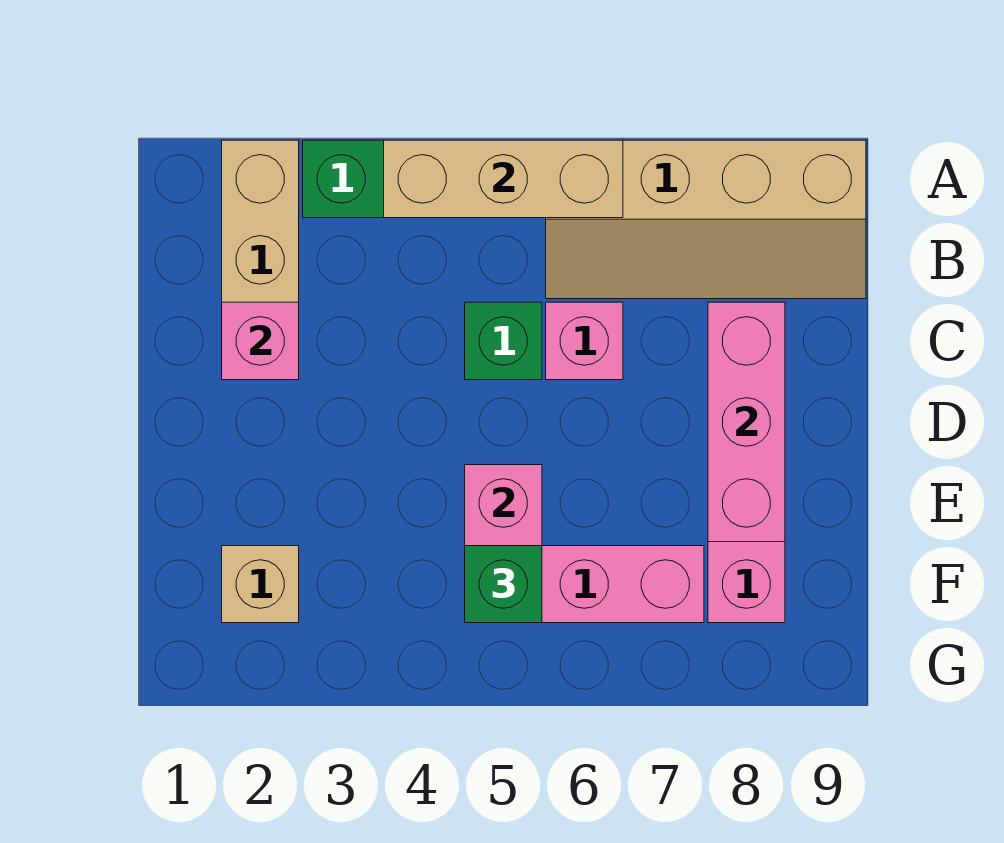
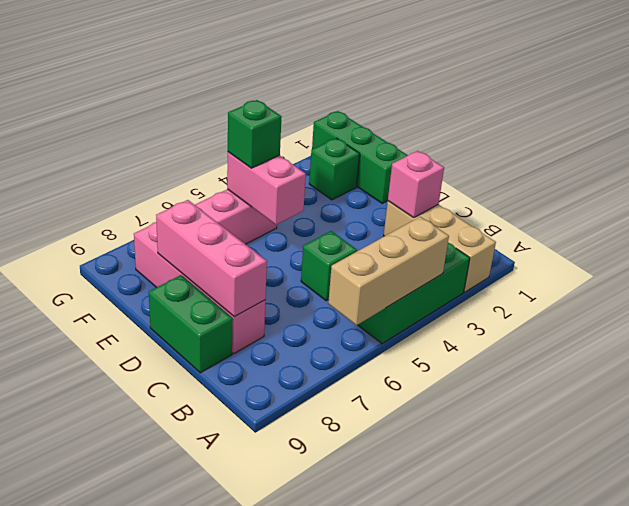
tan 2x4 slope [546,140,866,299] -> none
pink 1x1 brick [546,302,623,380] -> none
none -> green 1x2 brick [149,275,233,373]
none -> green 1x3 brick [312,111,408,203]
tan 1x1 brick [222,546,299,623] -> green 1x1 brick [309,138,360,200]

